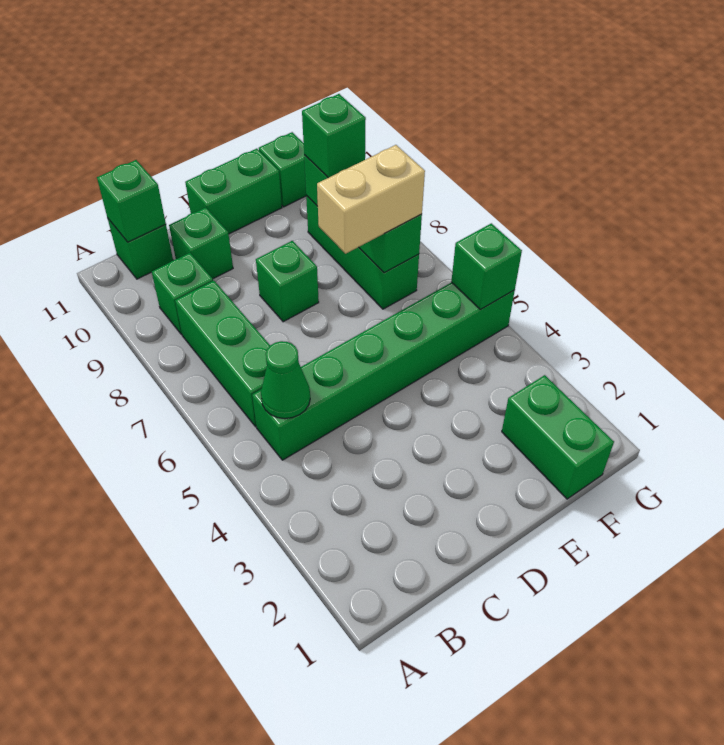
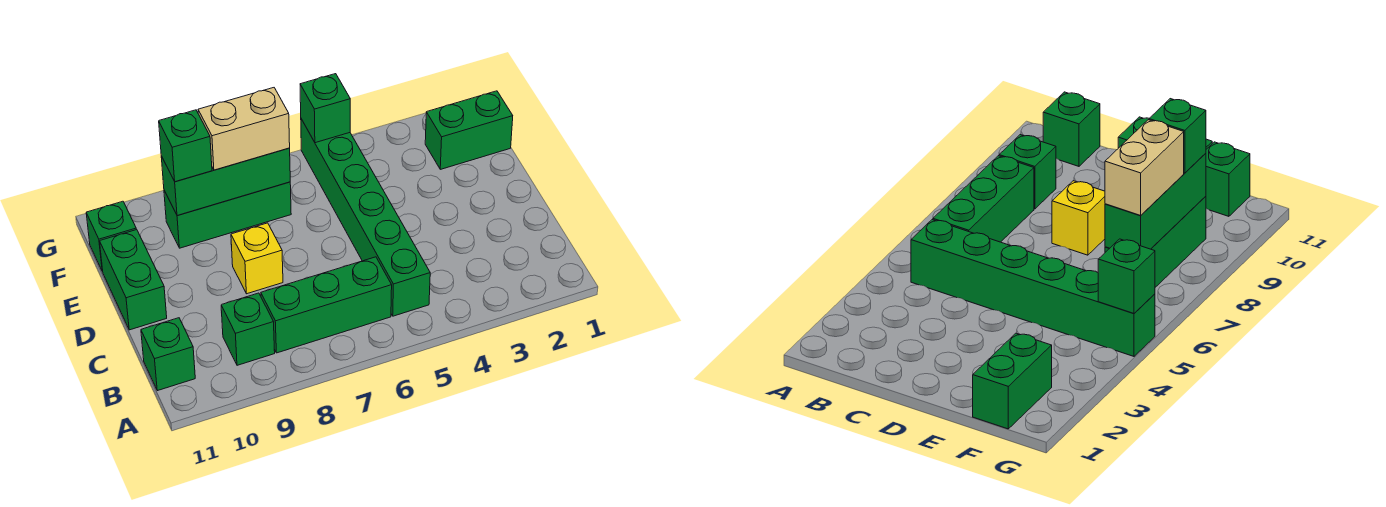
green 1x1 cone [261,341,310,419] -> none
green 1x1 brick [97,160,166,242] -> none
green 1x1 brick [169,208,233,279] -> none
green 1x1 brick [256,241,319,322] -> yellow 1x1 brick [231,223,283,294]
tan 1x2 brick [317,145,425,254] -> tan 1x2 brick turned to [198,88,290,170]

